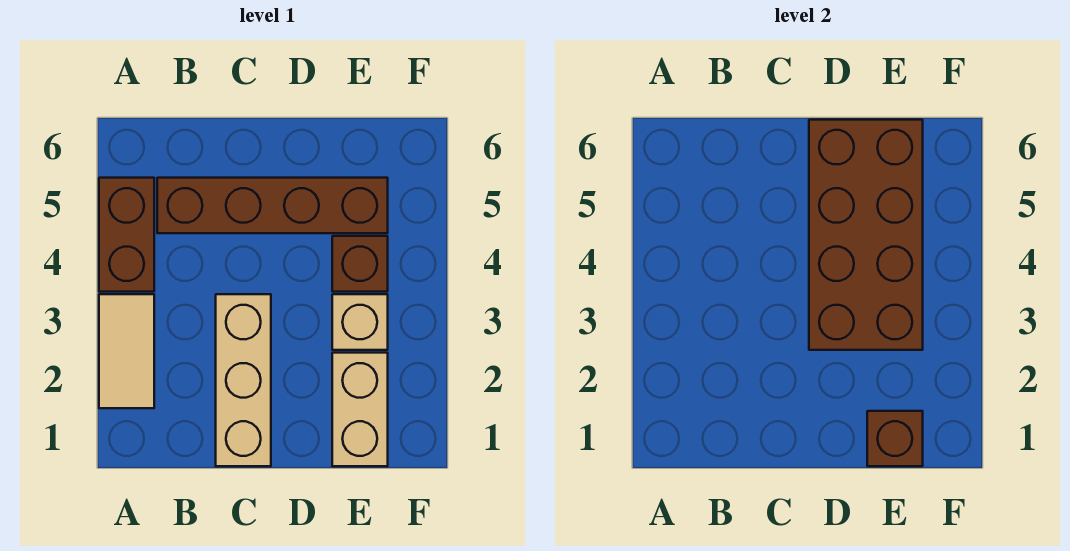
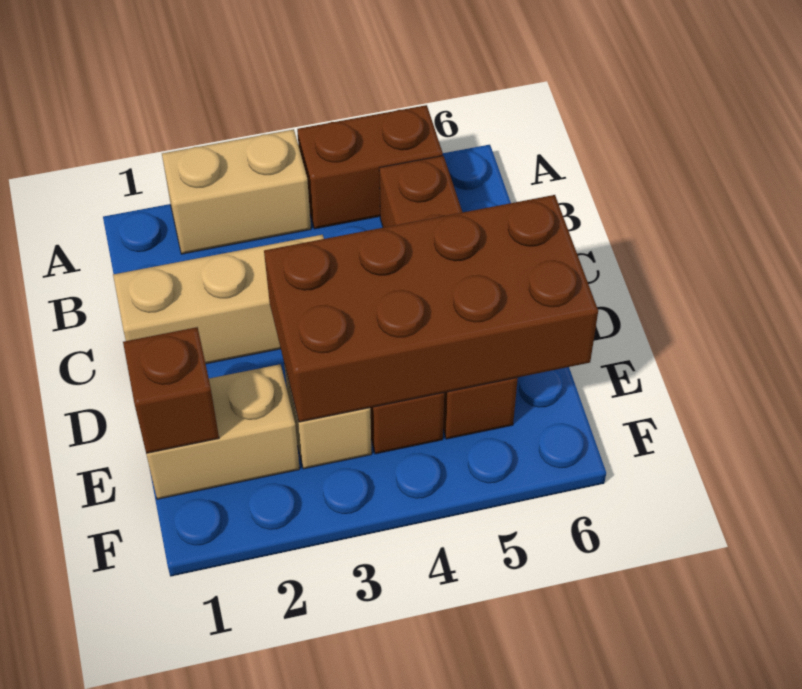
tan 1x2 tile [99,294,154,408] -> tan 1x2 brick [162,129,311,254]

